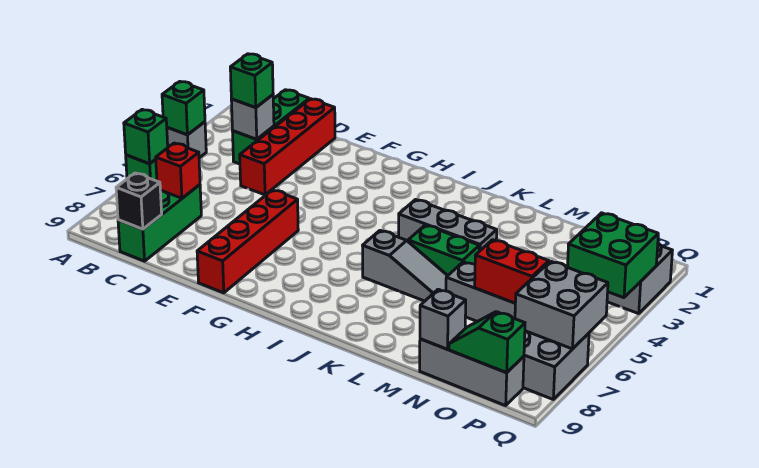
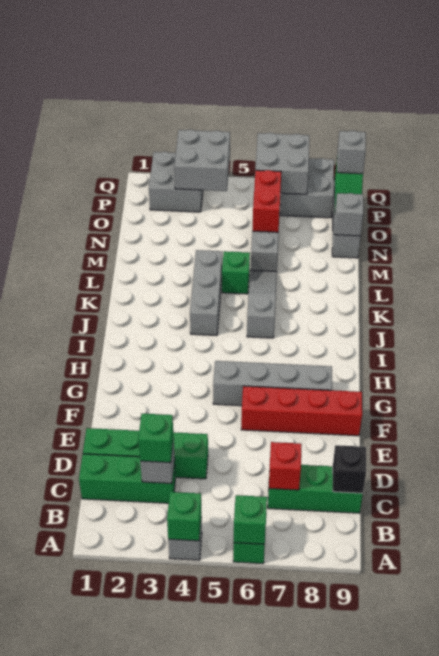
red 1x4 brick [240,99,335,195] -> green 1x4 brick [83,428,208,479]
none -> grey 1x4 brick [213,361,332,406]
green 1x2 brick [408,225,479,275] -> green 1x1 brick [222,251,250,294]
green 2x2 brick [567,213,658,298] -> grey 2x2 brick [174,129,230,191]
none -> grey 1x1 brick [337,130,366,174]

